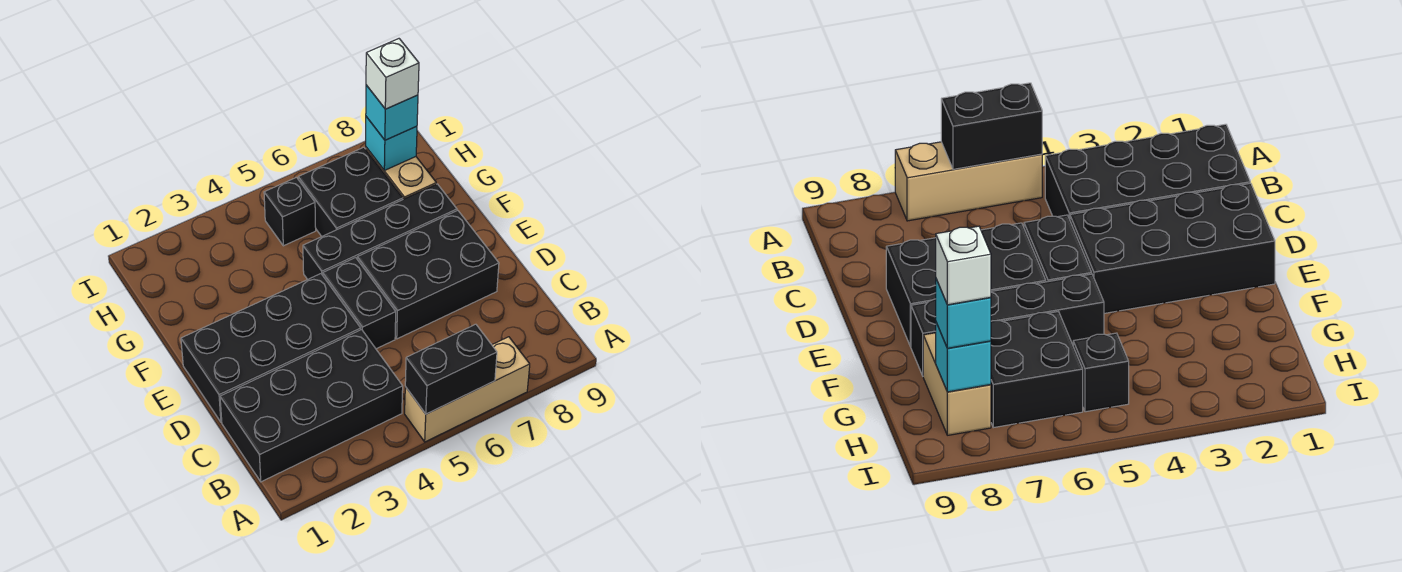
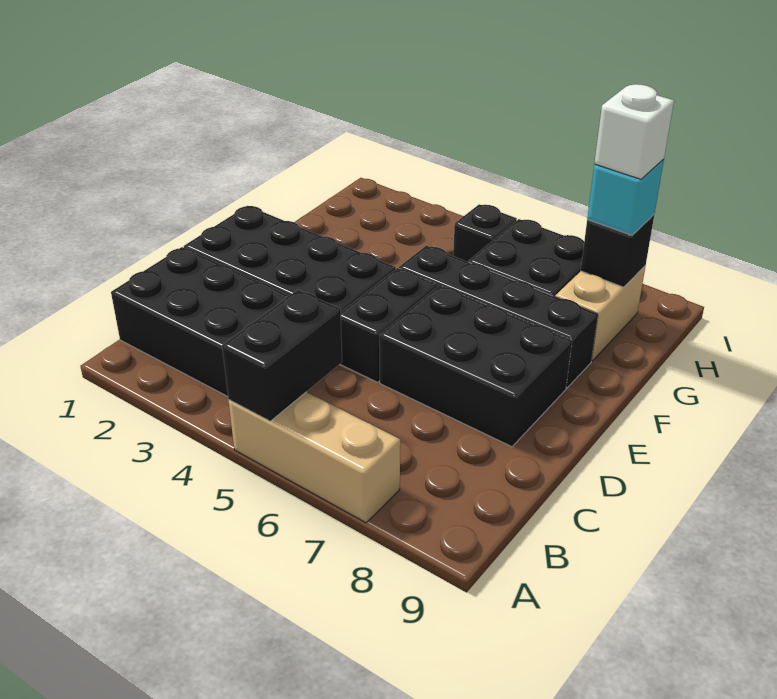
black 1x2 brick [405,324,497,414] -> black 1x2 brick turned to [222,290,342,421]
cyan 1x1 brick [366,117,417,170] -> black 1x1 brick [581,215,654,287]

